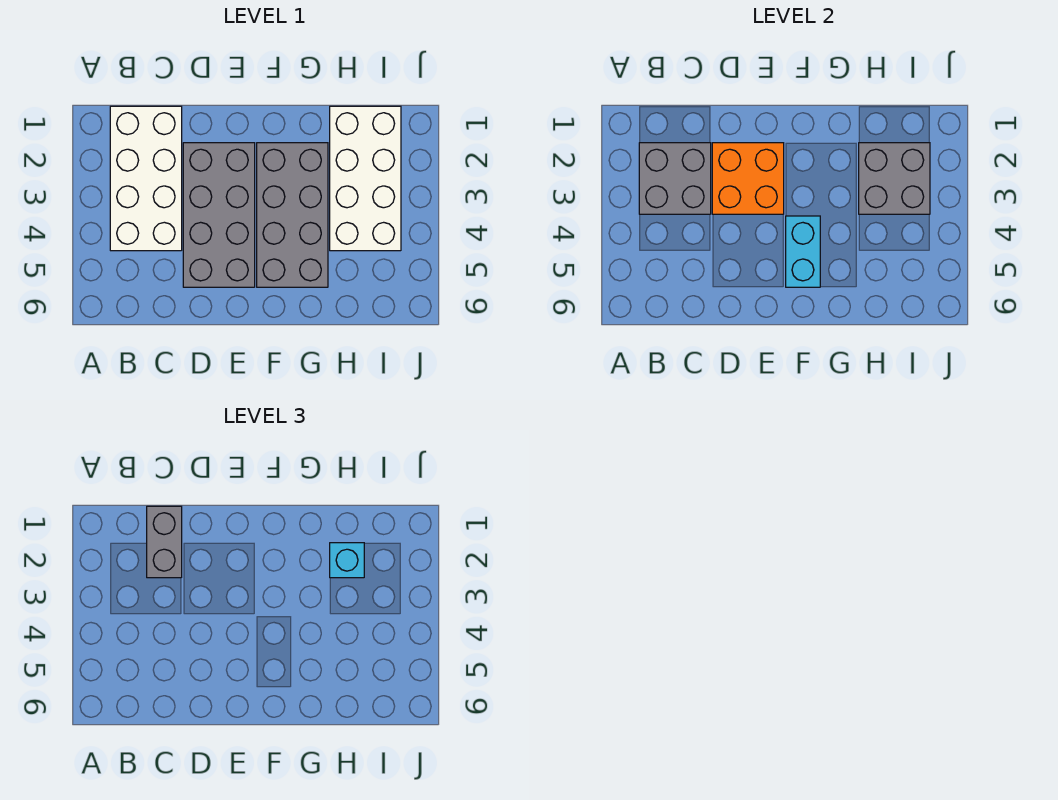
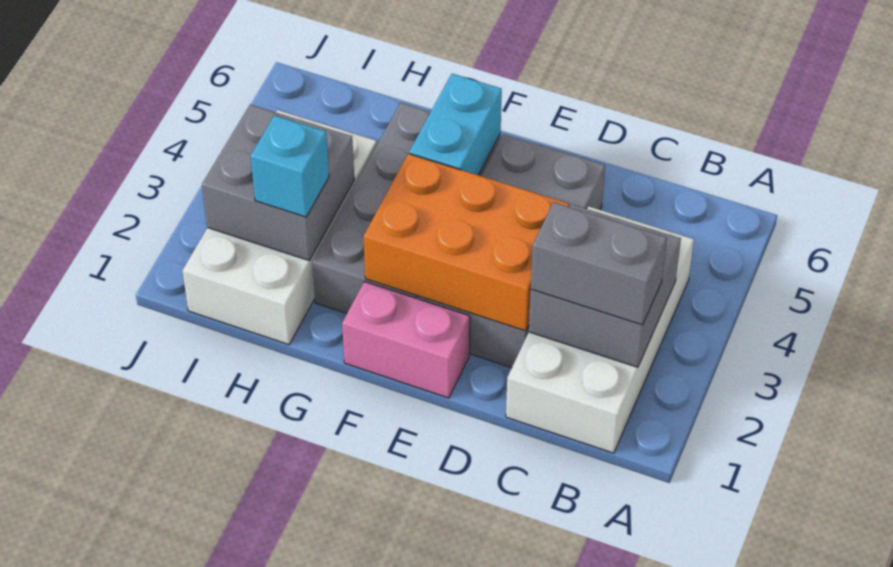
grey 1x2 brick [147,506,182,578] -> grey 1x2 brick turned to [531,202,667,325]
orange 2x2 brick [712,143,784,214] -> orange 2x3 brick [363,154,569,331]
none -> pink 1x2 brick [342,282,470,398]

